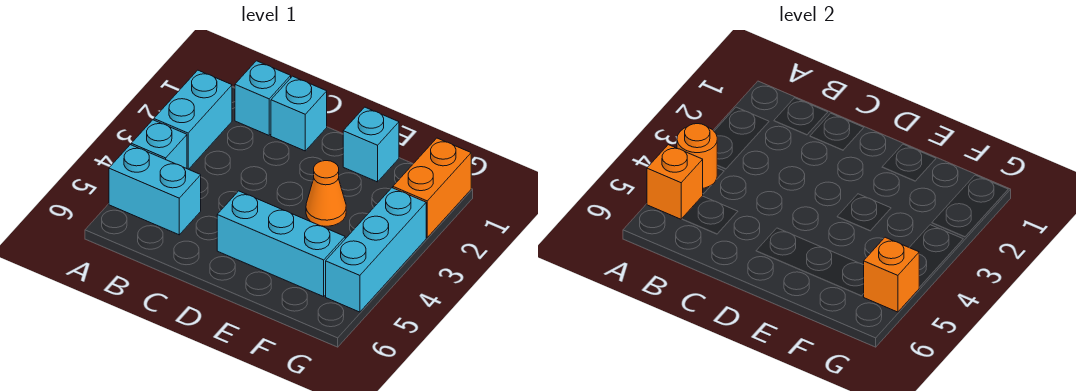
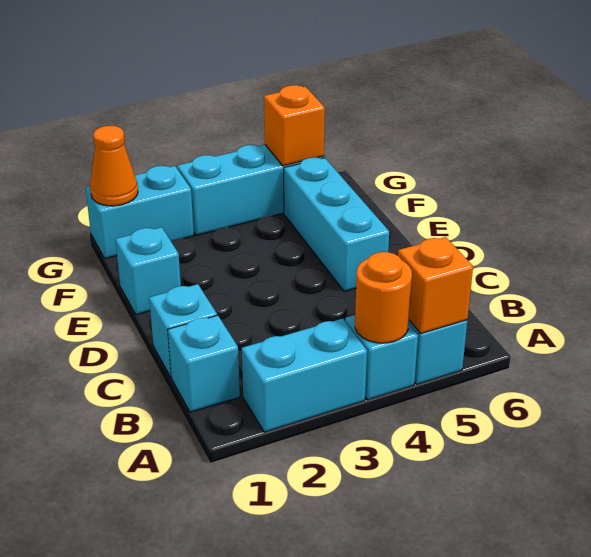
orange 1x1 cone [306,161,346,226] -> orange 1x1 cone moved to [90,126,138,206]
orange 1x2 brick [393,138,471,237] -> cyan 1x2 brick [85,166,194,258]

